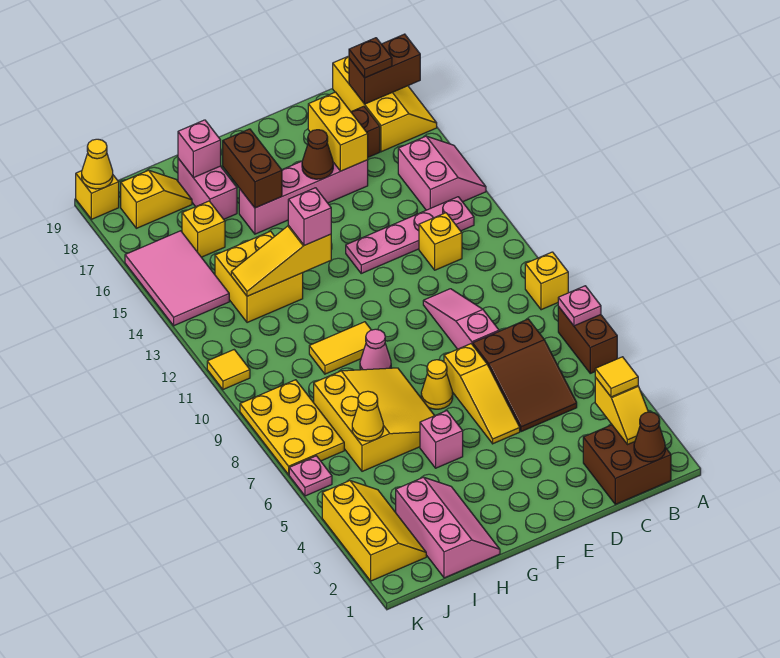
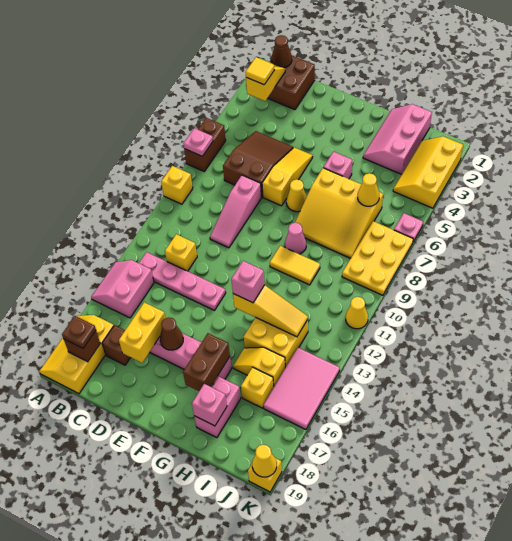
brown 1x2 brick [349,34,420,104] -> brown 1x1 brick [64,331,100,362]
yellow 3x3 slope [314,368,435,471] -> yellow 3x3 slope turned to [295,168,383,258]
yellow 1x2 slope [121,170,192,228] -> yellow 1x2 slope moved to [233,347,285,386]
yellow 1x1 tile [207,350,250,389] -> yellow 1x1 cone [346,297,368,329]

